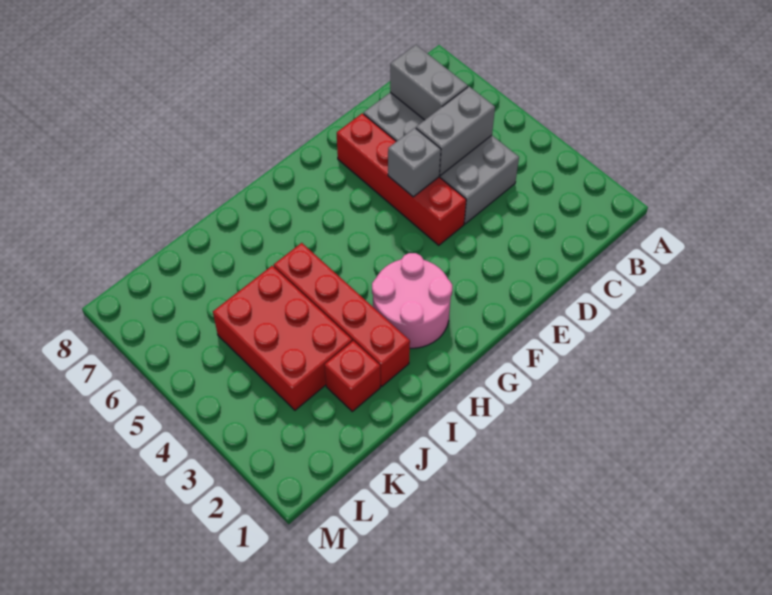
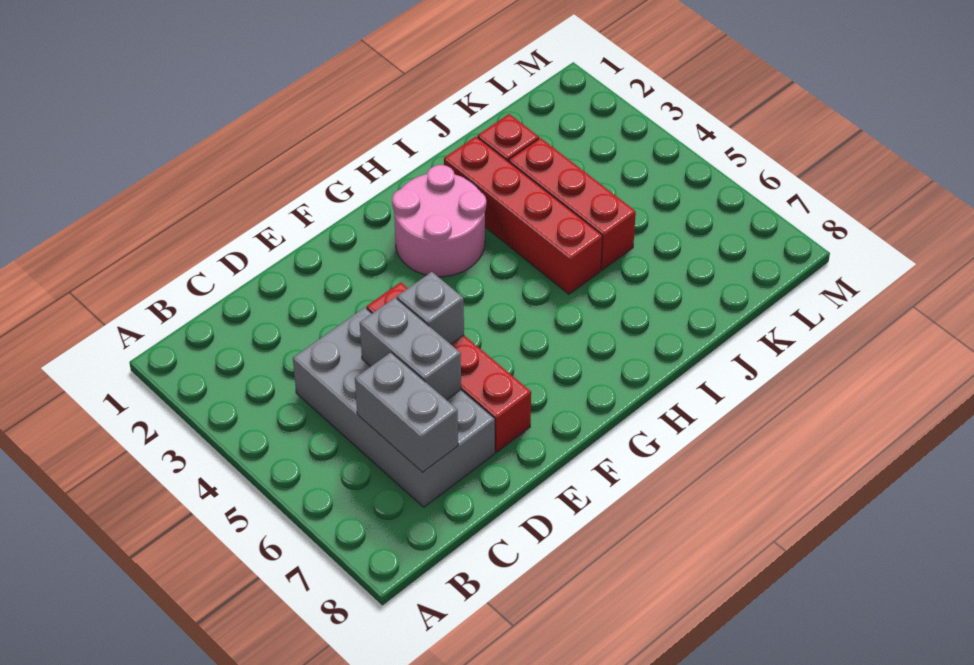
grey 1x2 brick [416,87,495,175] -> grey 1x2 brick turned to [360,298,461,400]
red 2x3 brick [213,266,352,410] -> red 1x3 brick [509,138,636,270]

